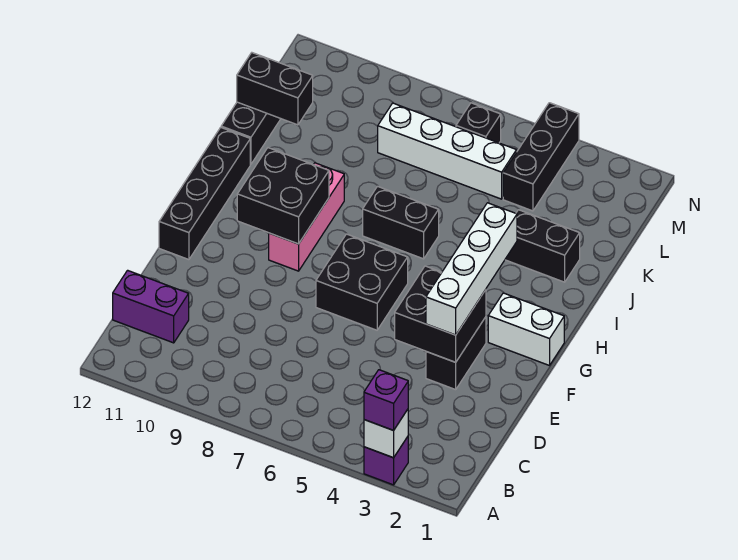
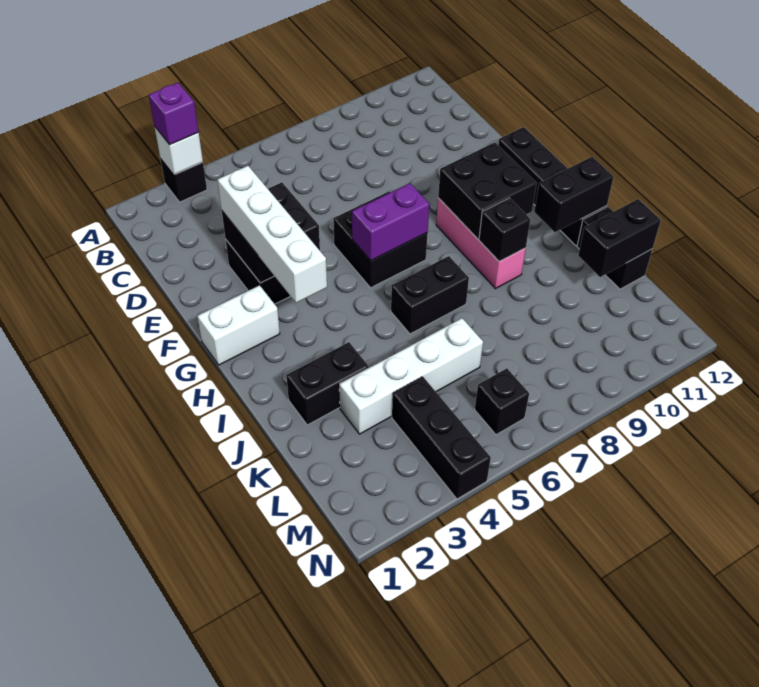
purple 1x1 brick [364,437,408,485] -> black 1x1 brick [160,156,207,202]
purple 1x2 brick [113,270,189,343] -> purple 1x2 brick moved to [352,183,429,261]
none -> black 1x1 brick [479,198,530,261]
none -> black 1x2 brick [534,157,614,232]
white 1x4 brick [378,103,517,199] -> white 1x4 brick moved to [339,318,483,434]

